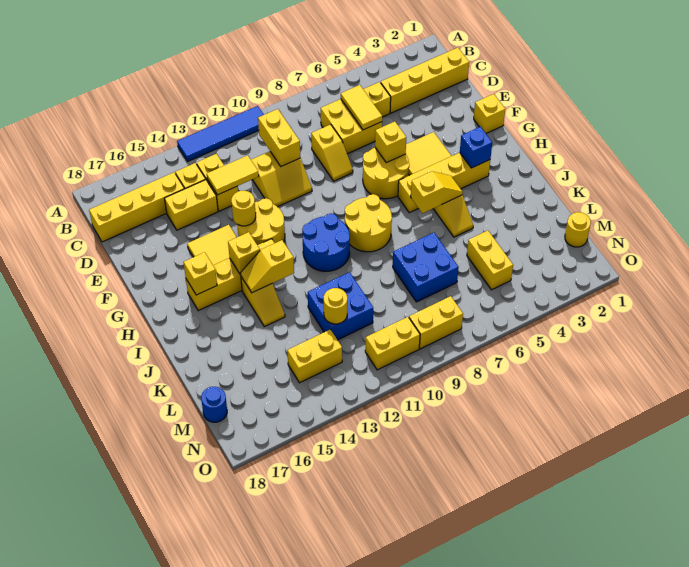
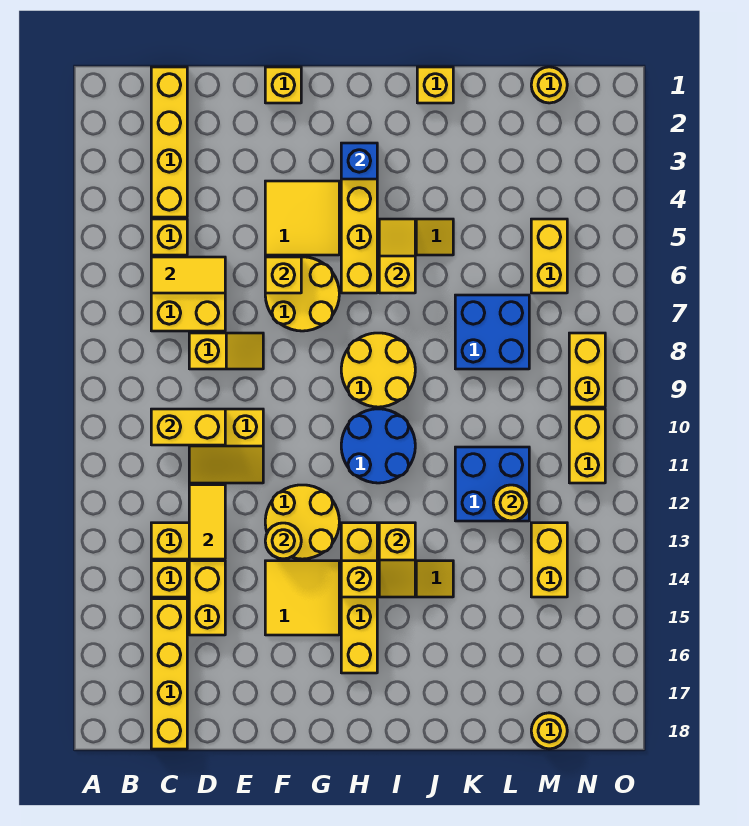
blue 1x4 tile [177,106,264,161] -> none
yellow 2x2 slope [251,151,312,207] -> yellow 2x2 slope turned to [189,409,263,483]
yellow 1x1 brick [184,252,217,295] -> yellow 1x1 brick moved to [417,67,453,103]
yellow 1x2 brick [467,231,513,290] -> yellow 1x2 brick turned to [531,219,567,293]
blue 1x1 round brick [201,387,227,422] -> yellow 1x1 round brick [531,713,567,749]

